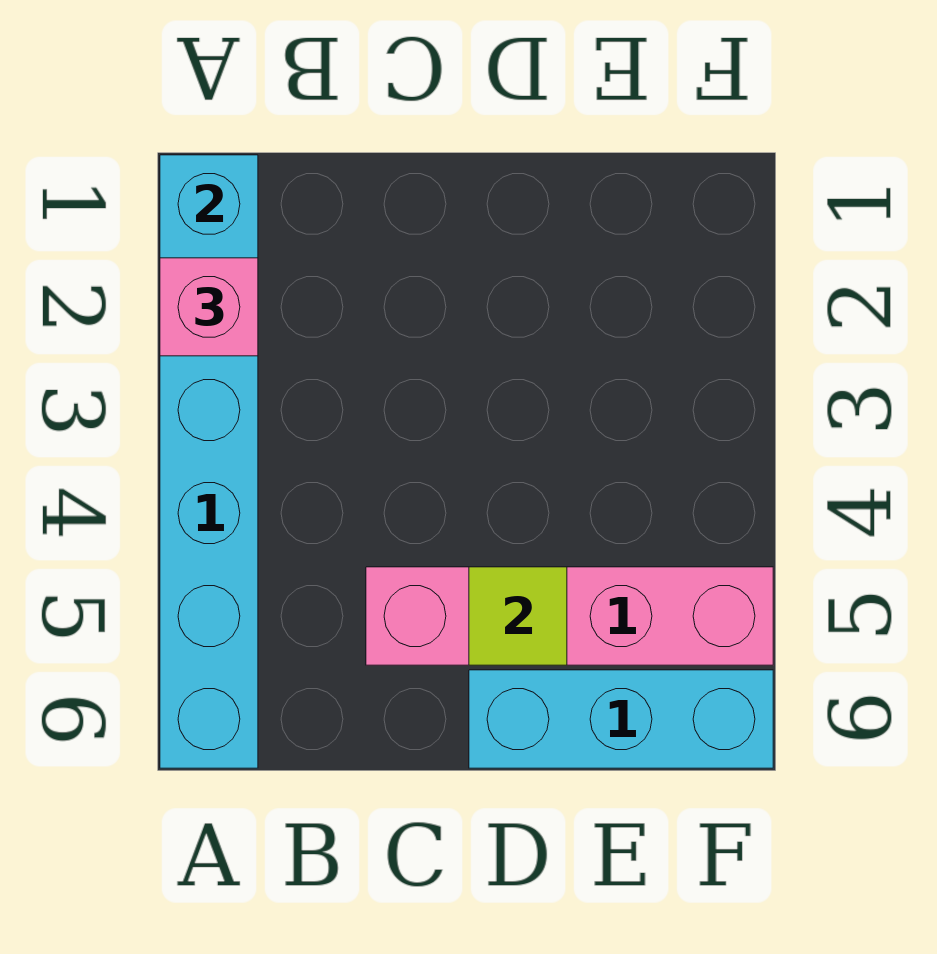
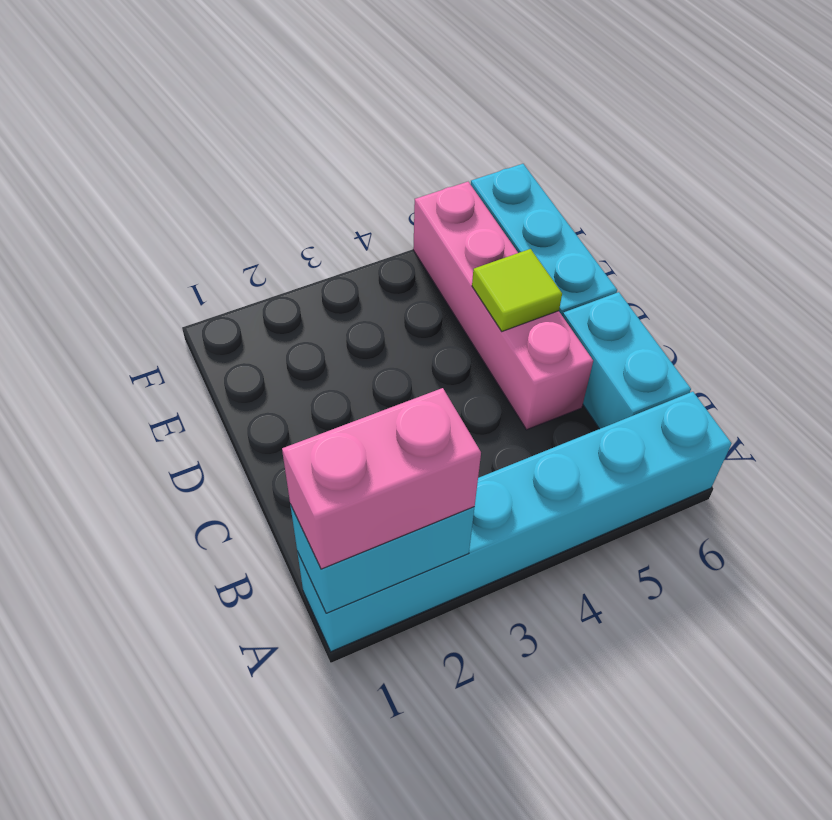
pink 1x1 brick [160,258,258,356] -> pink 1x2 brick [282,388,481,569]
none -> cyan 1x2 brick [563,292,691,429]

